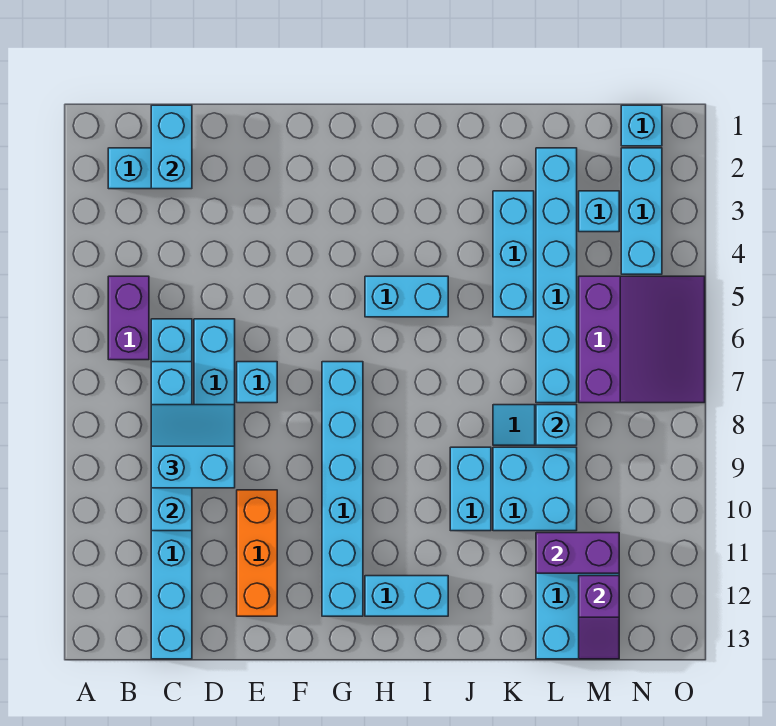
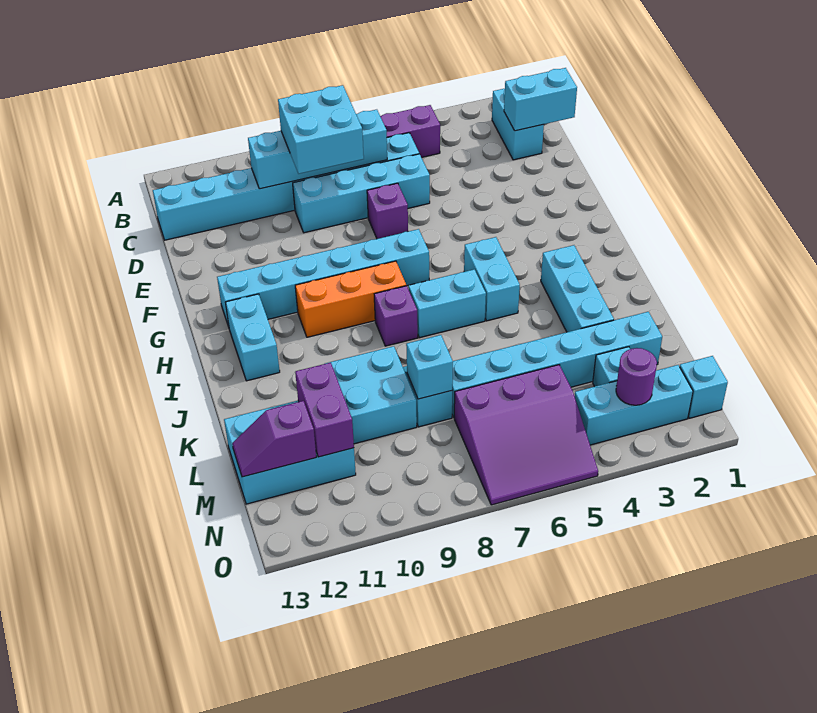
cyan 2x2 slope [151,405,235,488] -> cyan 2x2 brick [278,85,364,174]
cyan 1x1 brick [237,362,277,403] -> purple 1x1 brick [367,183,408,239]
orange 1x3 brick [237,490,277,616] -> orange 1x3 brick moved to [295,261,406,337]
none -> purple 1x1 brick [374,286,418,346]
cyan 1x2 brick [450,447,491,531] -> cyan 1x2 brick moved to [408,269,486,338]
cyan 1x3 brick [493,191,534,317] -> cyan 1x3 brick turned to [541,245,614,332]
none -> purple 1x1 round brick [616,348,657,405]

